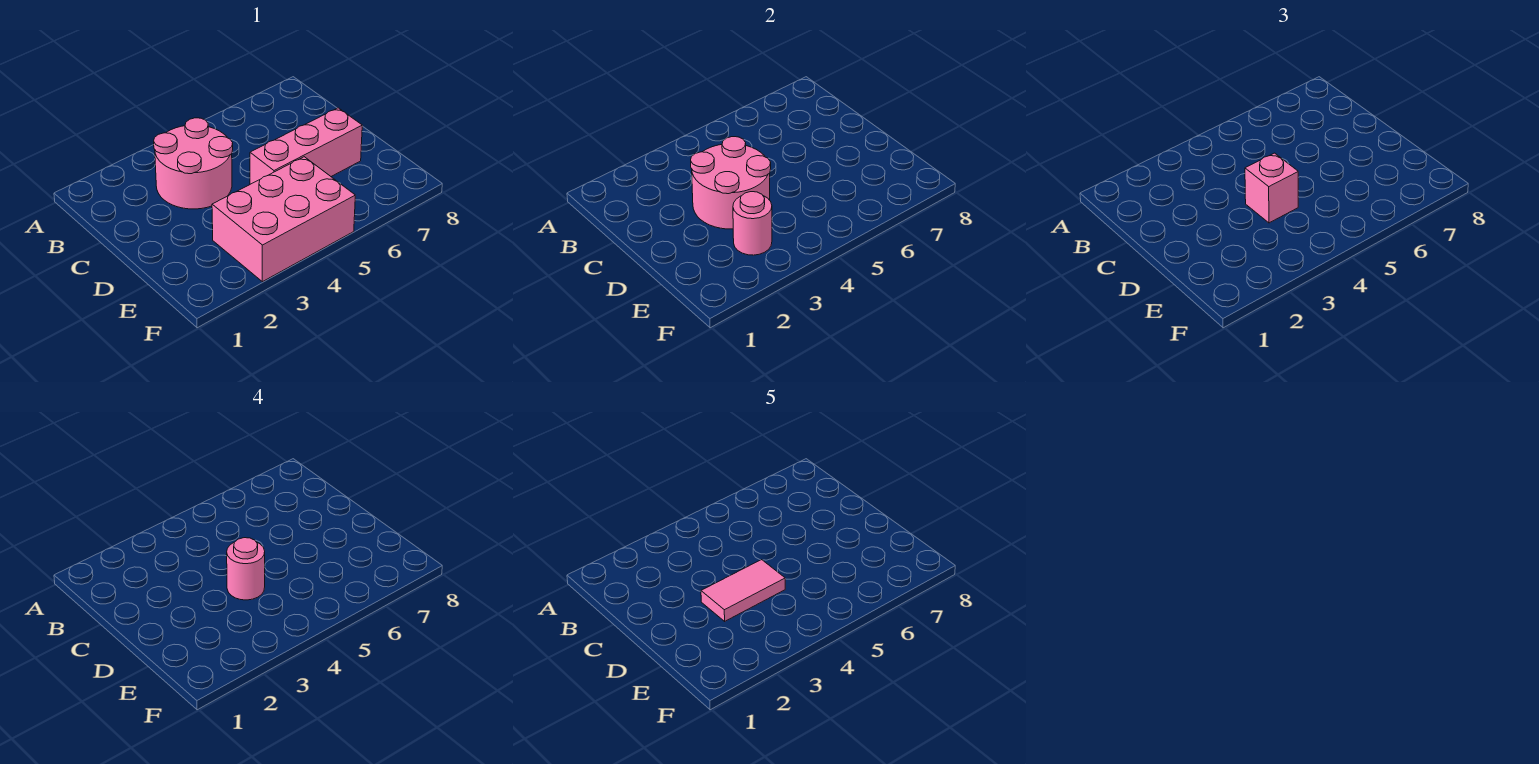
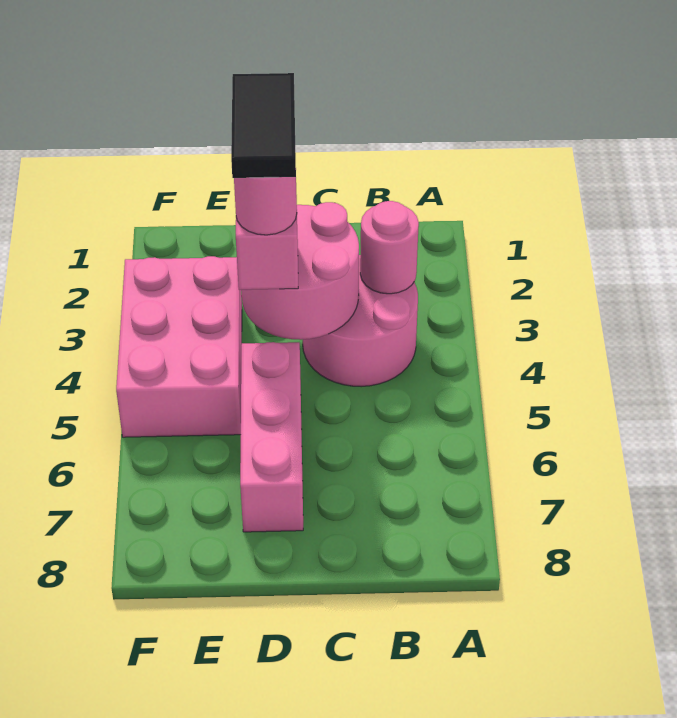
pink 1x2 tile [701,560,785,621] -> black 1x2 tile [231,73,296,178]
pink 1x1 round brick [733,192,772,255] -> pink 1x1 round brick moved to [360,201,419,294]

